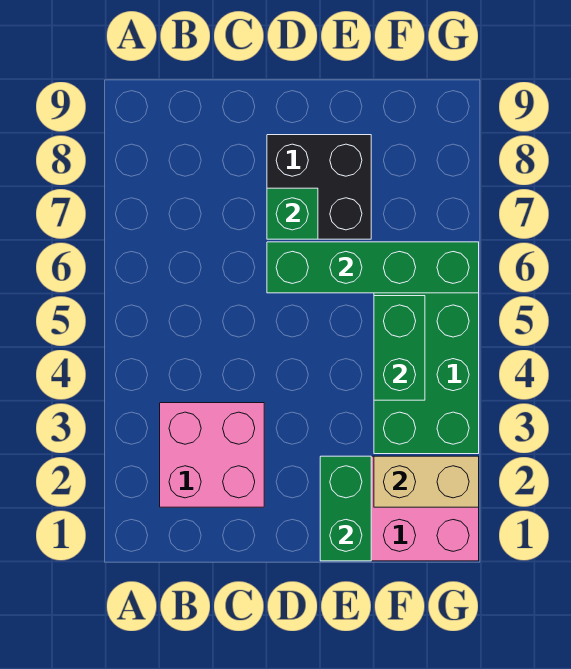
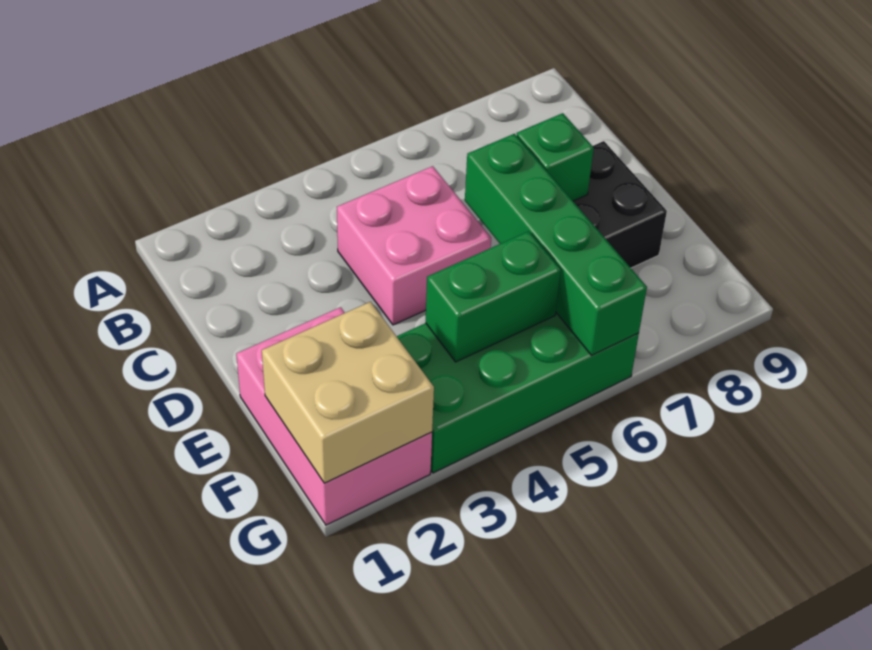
pink 2x2 brick [160,403,264,507] -> pink 2x2 brick moved to [337,166,491,325]
green 1x2 brick [320,456,371,561] -> none
tan 1x2 brick [374,456,479,507] -> tan 2x2 brick [262,302,434,483]

